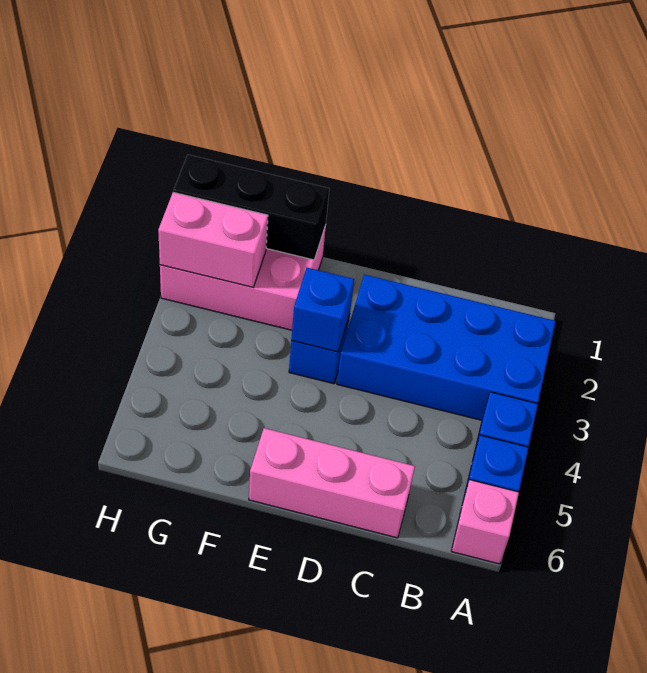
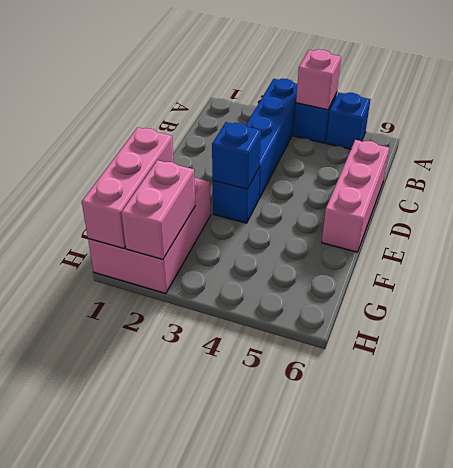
blue 2x4 brick [337,275,556,420] -> blue 1x4 brick [246,79,297,199]
pink 1x1 brick [452,480,519,564] -> pink 1x1 brick moved to [296,49,341,110]
black 1x3 brick [173,155,329,260] -> pink 1x3 brick [82,128,174,248]

